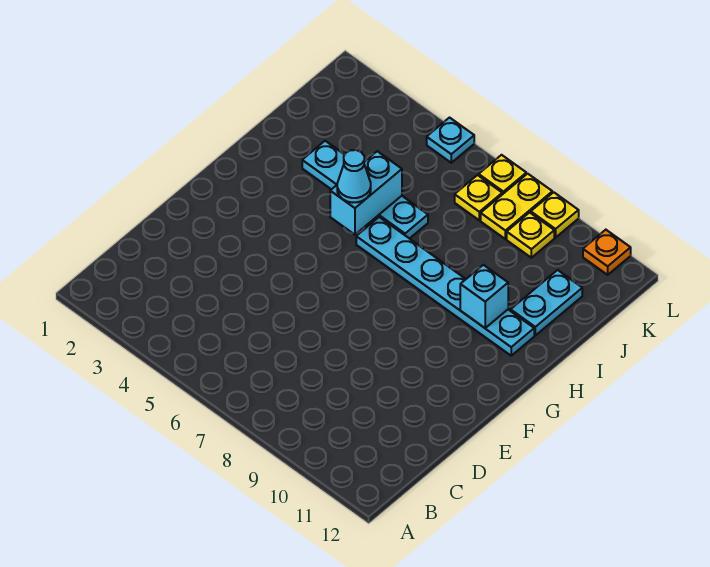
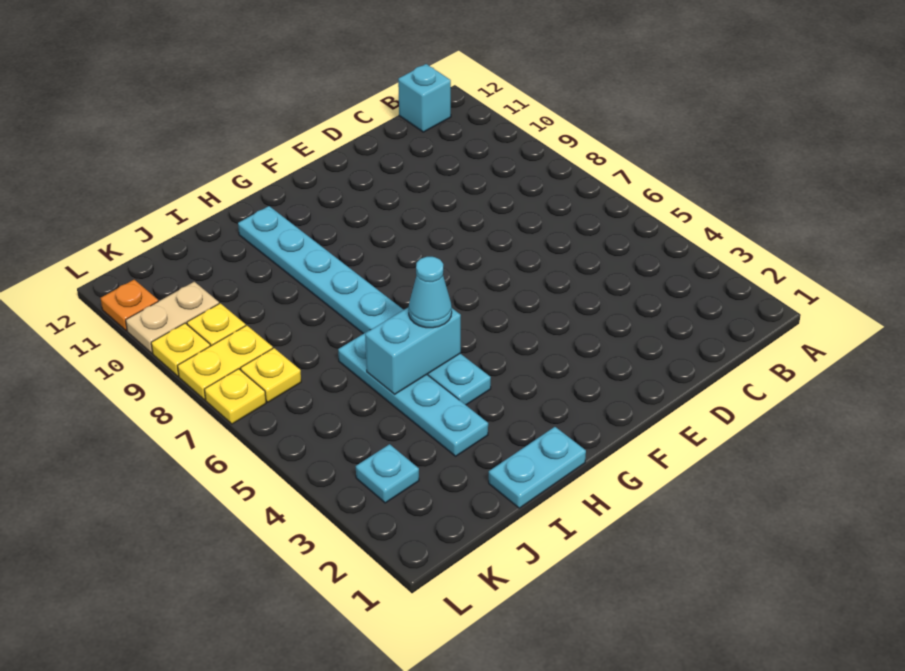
cyan 1x6 plate [356,217,534,356] -> cyan 1x8 plate [238,206,491,405]
cyan 1x1 brick [460,265,508,328] -> cyan 1x1 brick moved to [398,64,451,132]
cyan 1x2 plate [511,270,582,335] -> cyan 1x2 plate moved to [489,427,586,508]
none -> tan 1x2 plate [126,282,219,353]
cyan 1x1 plate [427,118,474,163] -> cyan 1x1 plate moved to [356,444,419,503]

